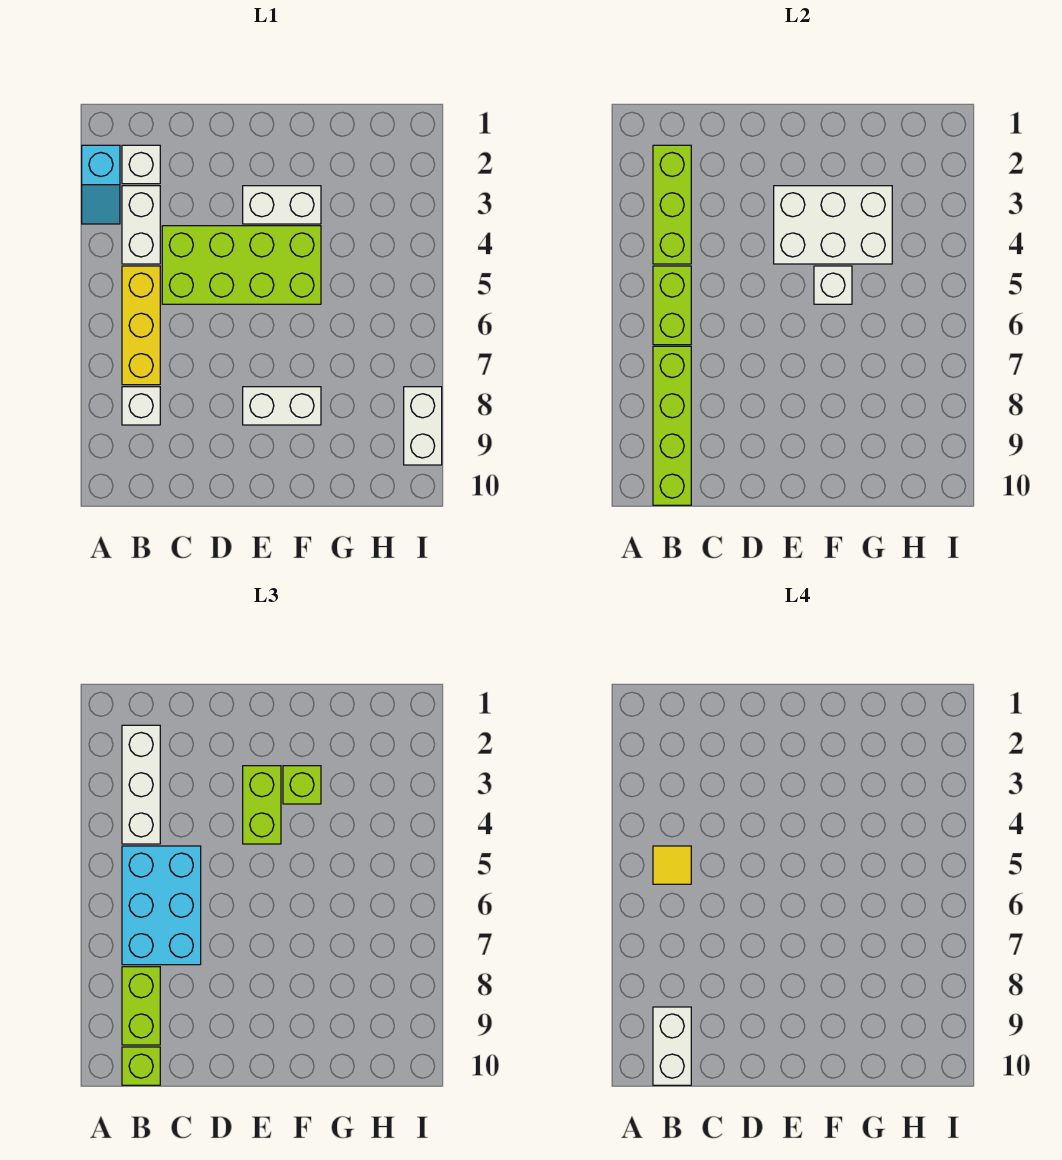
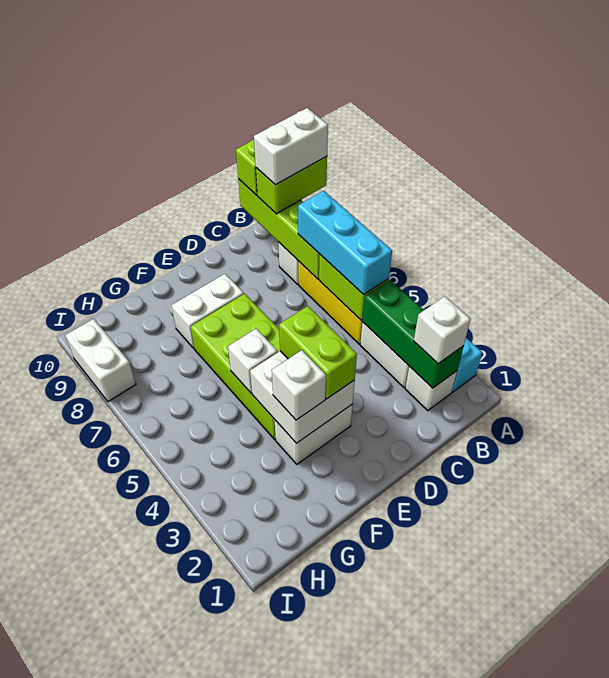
lime 1x3 brick [653,145,691,264] -> green 1x3 brick [362,280,464,388]
white 1x3 brick [122,725,160,844] -> white 1x1 brick [414,296,471,364]
cyan 2x3 brick [122,846,201,965] -> cyan 1x3 brick [298,191,392,295]
yellow 1x1 tile [653,846,691,884] -> none
lime 1x2 brick [122,967,160,1045] -> lime 1x2 brick turned to [256,156,327,214]
white 1x2 brick [653,1007,691,1085] -> white 1x2 brick turned to [254,108,328,185]
lime 2x4 brick [162,226,321,304] -> lime 2x4 brick turned to [191,294,280,439]
white 2x3 brick [774,186,892,264] -> white 2x2 brick [250,351,355,443]
lime 1x1 brick [283,766,321,804] -> white 1x1 brick [272,350,326,420]

